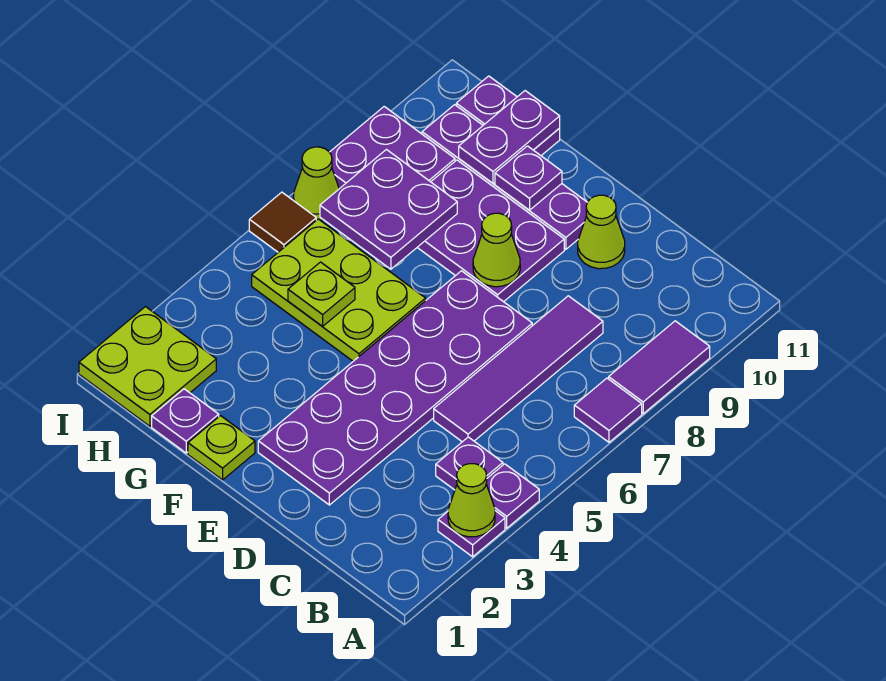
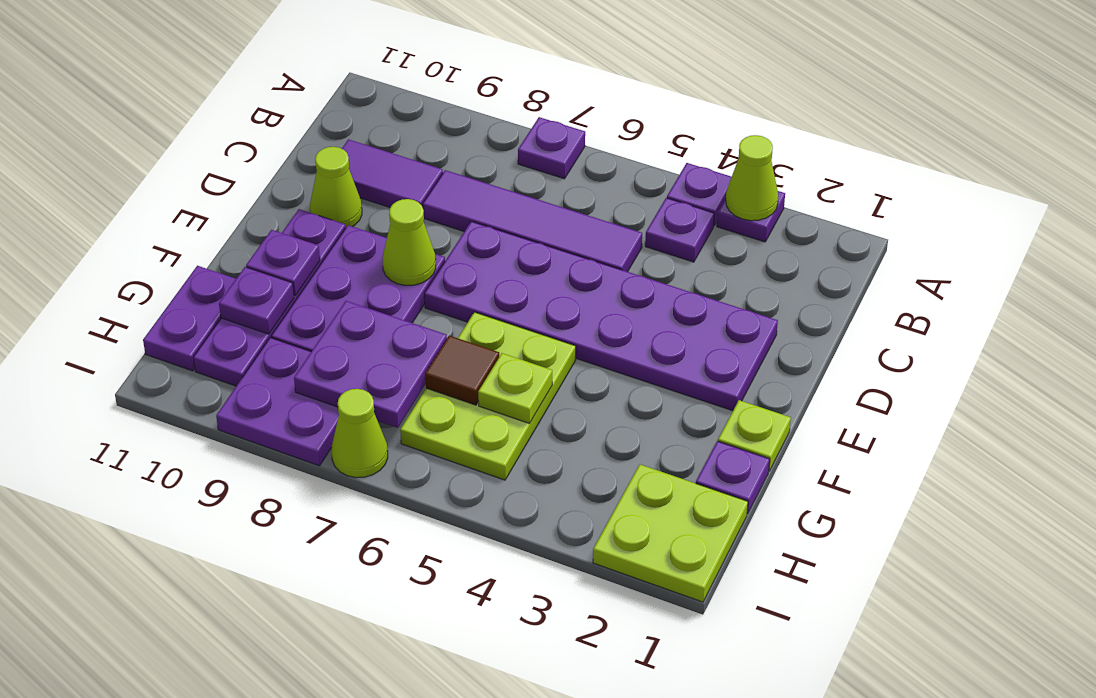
purple 1x1 tile [574,378,642,442] -> purple 1x1 plate [518,117,585,179]
purple 1x2 tile [609,321,710,414] -> purple 1x2 tile moved to [342,139,443,207]
purple 1x2 plate [459,91,560,183] -> purple 1x1 plate [219,267,294,334]
brown 1x1 tile [249,192,316,252] -> brown 1x1 tile moved to [425,336,499,405]

